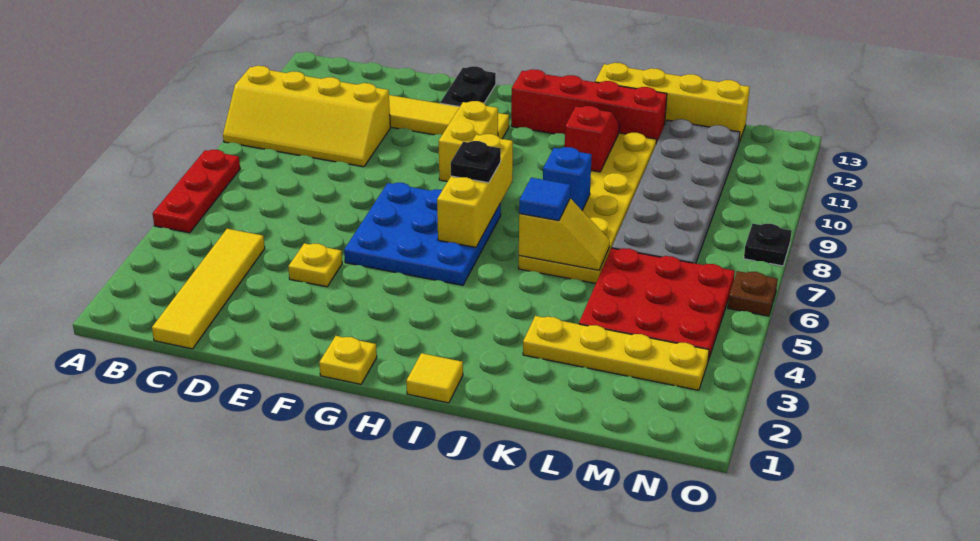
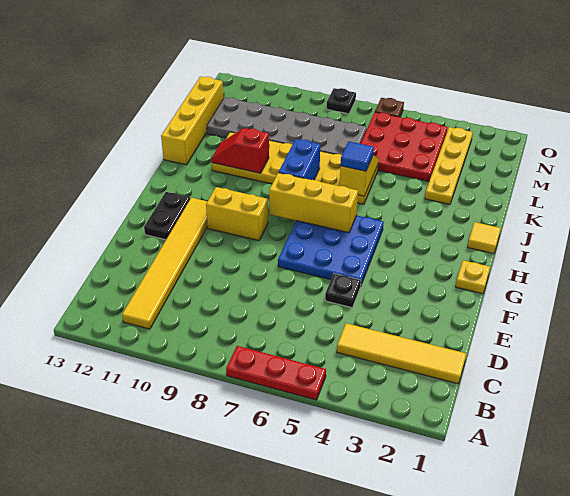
yellow 2x4 slope [223,66,390,167] -> none
yellow 1x1 plate [288,243,342,287] -> none
black 1x2 plate [440,66,496,107] -> black 1x2 plate turned to [144,192,190,240]
black 1x1 plate [451,141,501,183] -> black 1x1 plate moved to [325,274,361,307]
red 1x4 brick [511,69,667,144] -> none
blue 1x1 brick [543,147,592,210] -> blue 1x2 brick [279,139,320,180]

